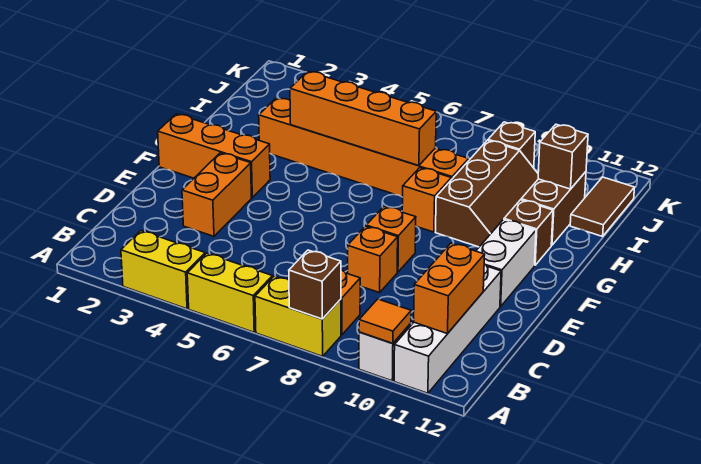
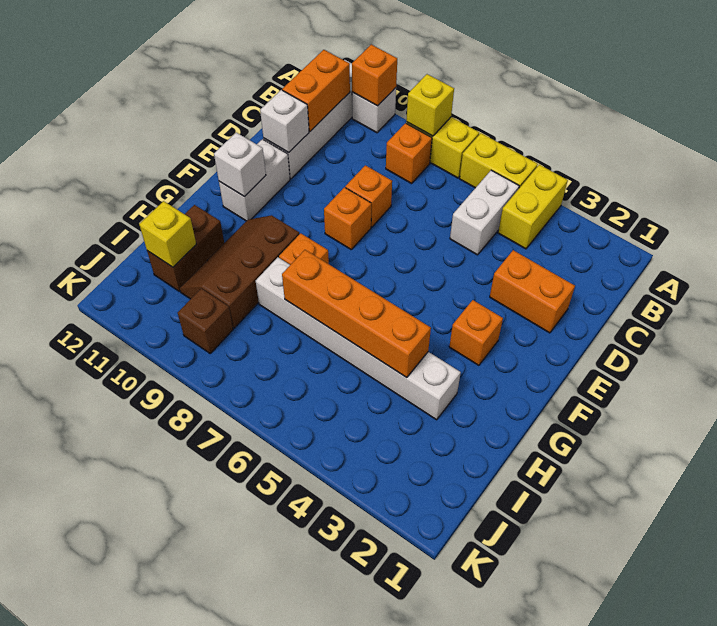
yellow 1x2 brick [121,231,205,309] -> yellow 1x2 brick turned to [498,165,568,249]
brown 1x1 brick [289,250,341,319] -> yellow 1x1 brick [406,74,454,136]
orange 1x1 tile [359,299,411,344] -> orange 1x1 brick [352,45,397,106]
none -> white 1x2 brick [450,170,519,255]
orange 1x2 brick [182,153,252,236] -> orange 1x2 brick turned to [490,250,575,333]
none -> white 1x1 brick [260,90,309,153]
orange 1x3 brick [158,114,270,197] -> orange 1x1 brick [449,300,503,365]
none -> white 1x1 brick [214,132,266,197]
brown 1x1 brick [504,200,553,265] -> none
orange 1x6 brick [259,98,469,197] -> white 1x6 brick [256,257,461,420]
brown 1x1 brick [538,124,588,189] -> yellow 1x1 brick [139,201,196,267]
brown 1x2 tile [570,177,635,236] -> none

